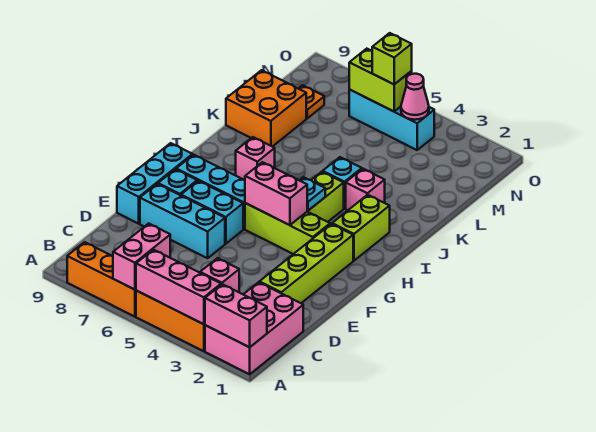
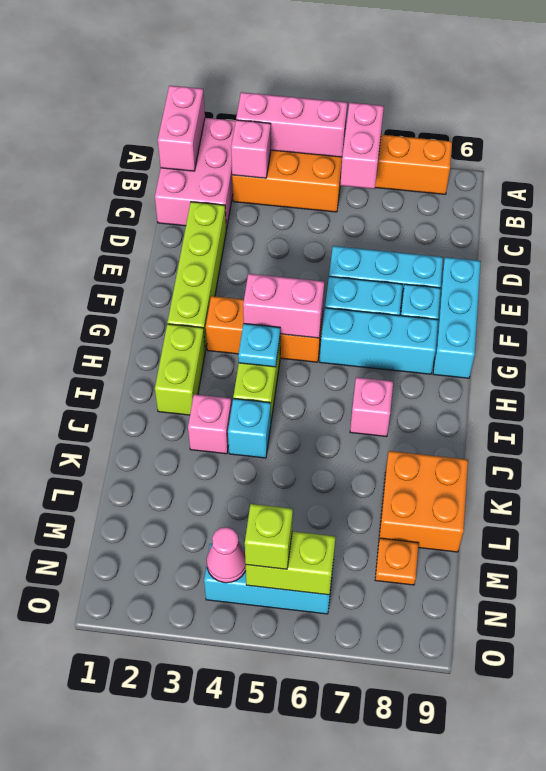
pink 1x2 brick [205,284,267,347] -> pink 1x2 brick turned to [158,86,205,171]
lime 1x3 brick [245,203,330,254] -> orange 1x3 brick [206,296,323,362]

